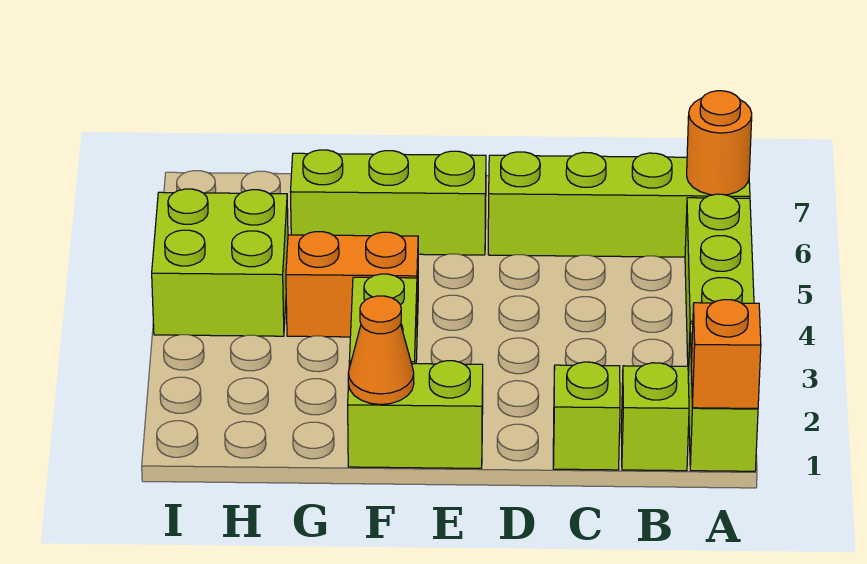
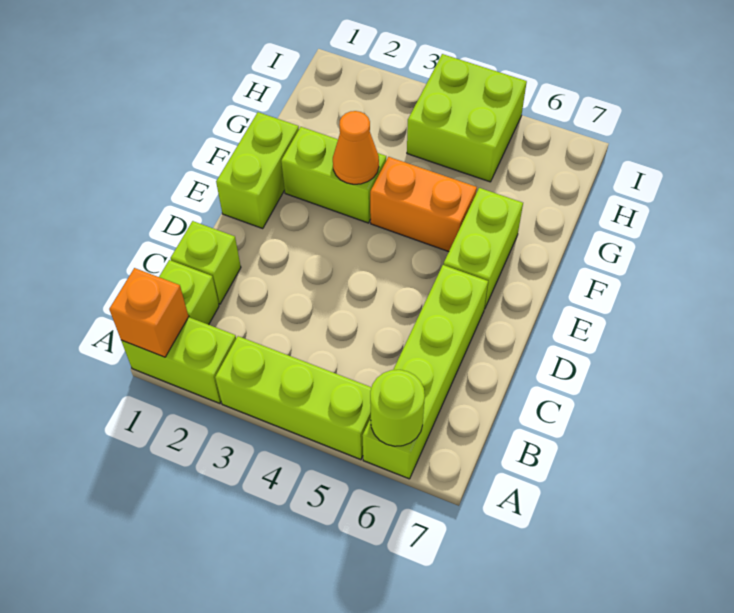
orange 1x1 round brick [687,91,752,195] -> lime 1x1 round brick [370,370,425,446]
lime 1x3 brick [291,150,486,255] -> lime 1x2 brick [444,188,523,309]
orange 1x1 cone [348,296,414,405] -> orange 1x1 cone moved to [333,111,379,184]
orange 1x2 brick [286,232,418,337] -> orange 1x2 brick turned to [370,157,477,252]

